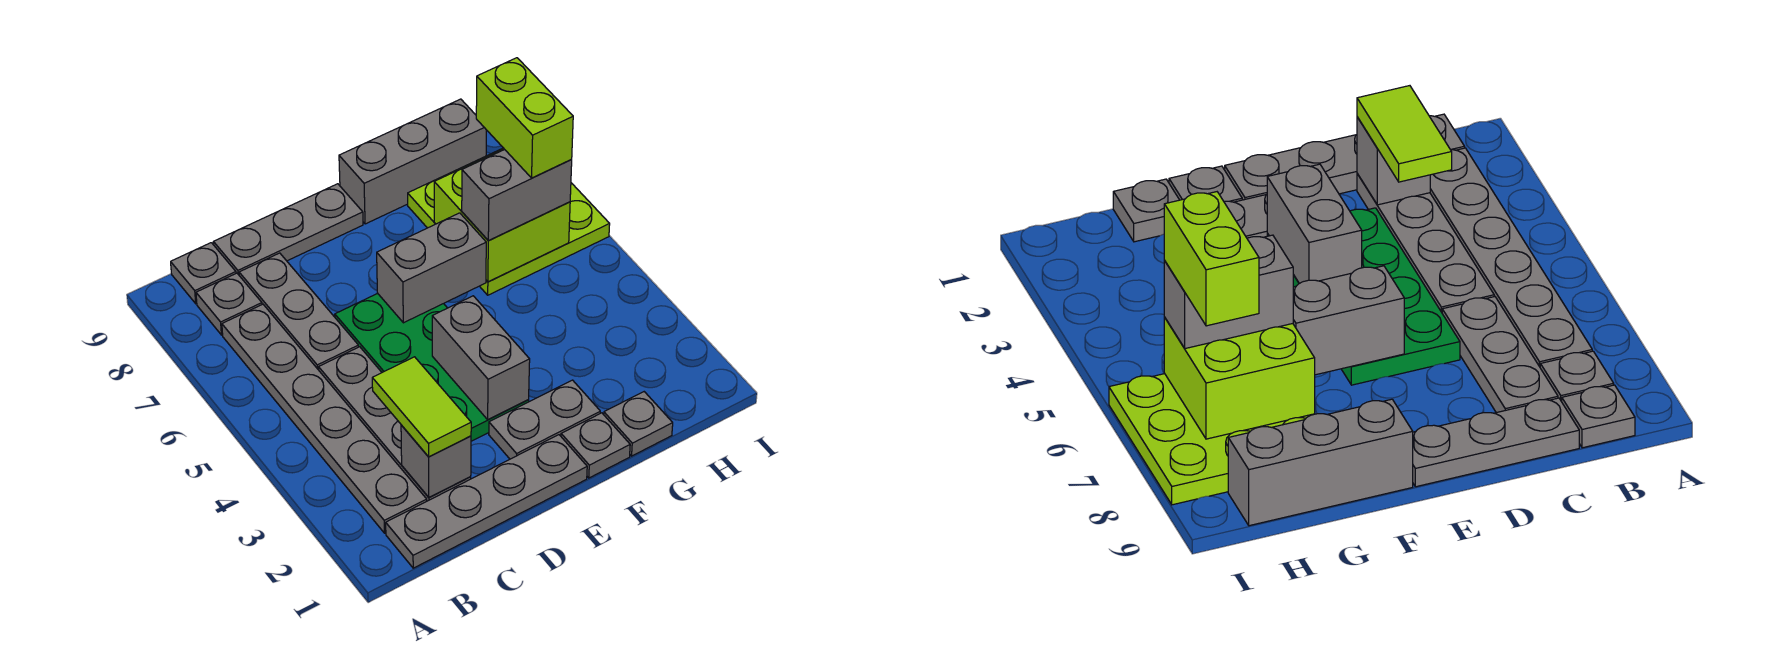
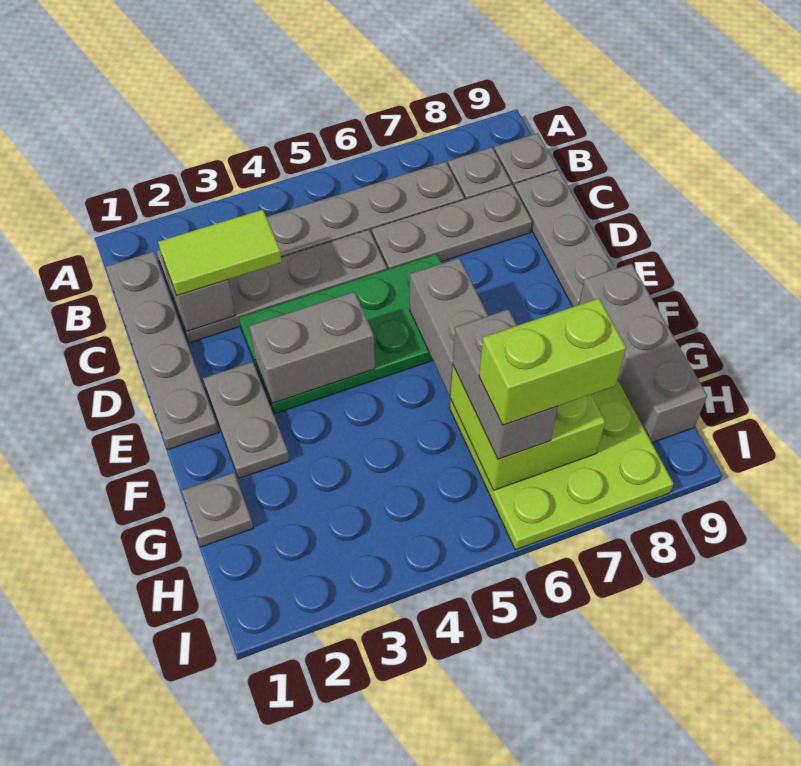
grey 1x1 plate [561,413,630,478] -> none

